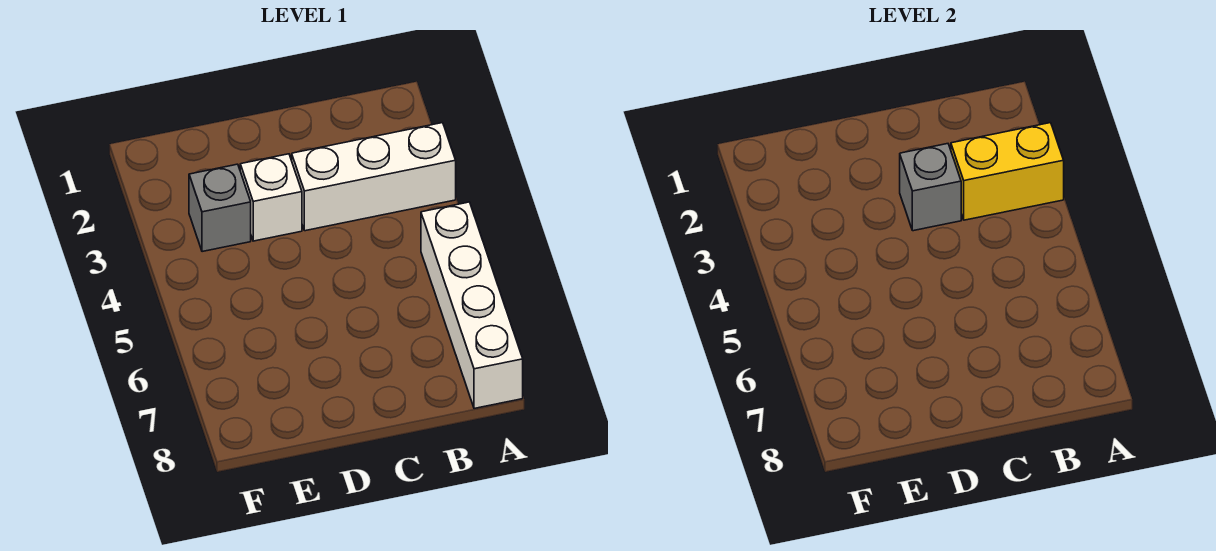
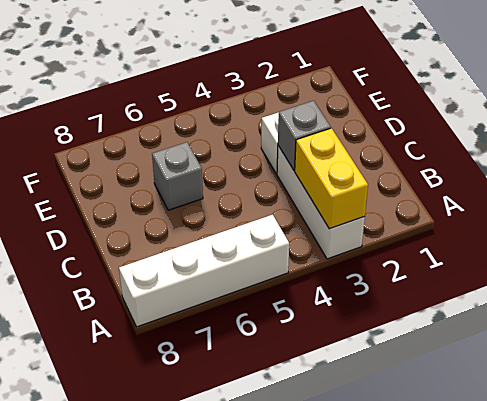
grey 1x1 brick [189,164,251,252] -> grey 1x1 brick moved to [152,142,203,210]

